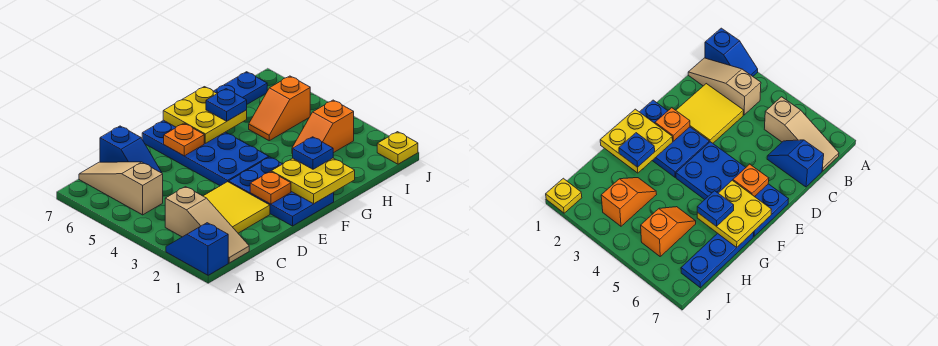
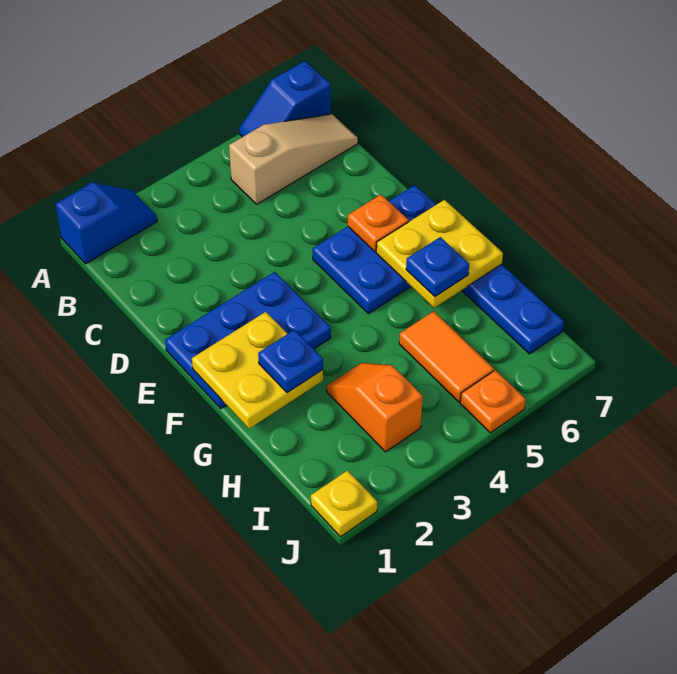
tan 1x3 slope [165,187,249,263] -> none
yellow 2x2 tile [204,182,270,233] -> none
blue 1x2 slope [100,126,162,173] -> blue 1x2 slope moved to [239,61,331,137]
orange 1x1 plate [250,171,291,204] -> orange 1x1 plate moved to [460,370,526,433]
blue 2x4 plate [142,120,269,186] -> blue 2x3 plate [312,185,436,314]
orange 1x2 slope [249,76,310,141] -> orange 1x2 tile [399,311,494,402]

